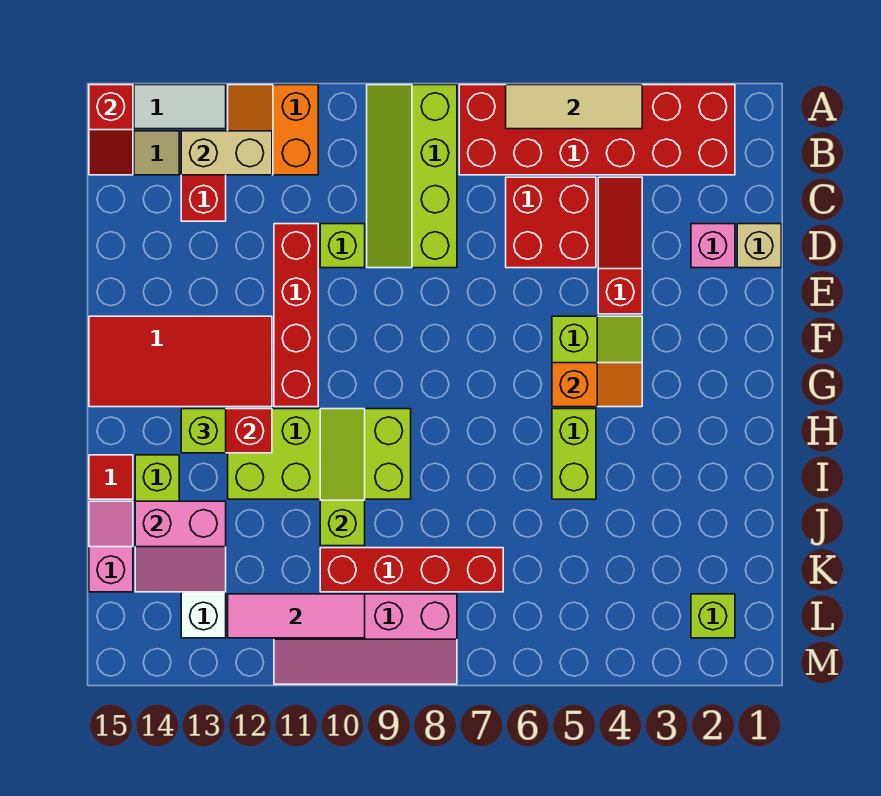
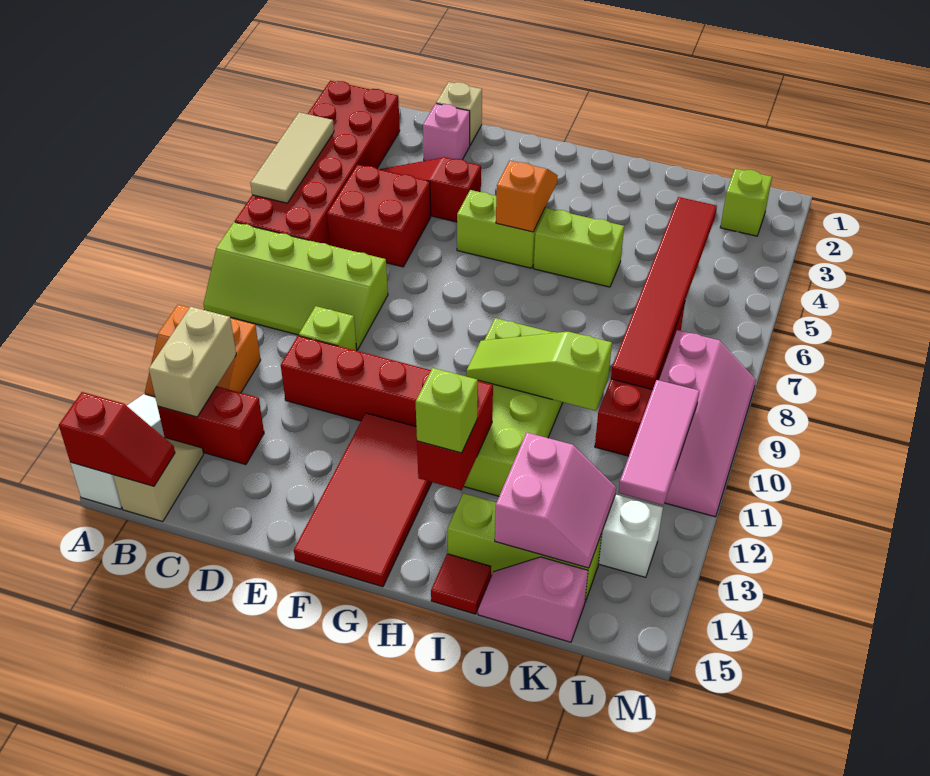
none -> red 1x6 tile [611,197,717,390]

